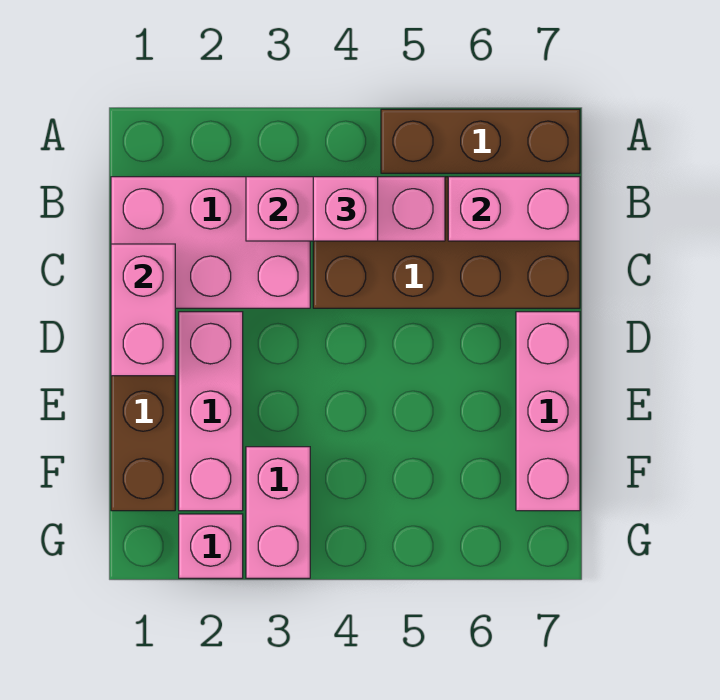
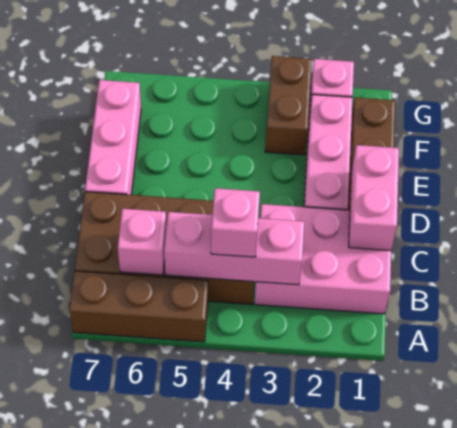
pink 1x2 brick [448,177,580,241] -> pink 1x1 brick [118,209,167,275]
pink 1x2 brick [246,447,310,578] -> brown 1x2 brick [265,56,312,155]

